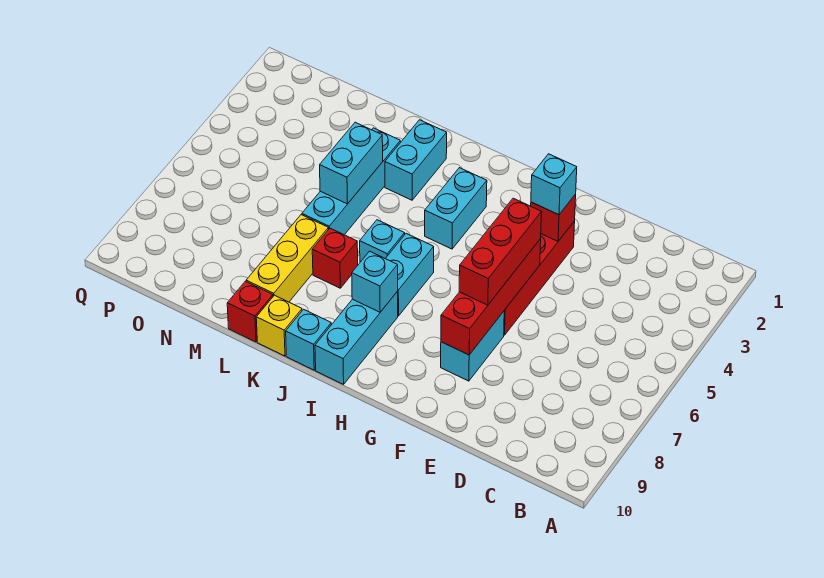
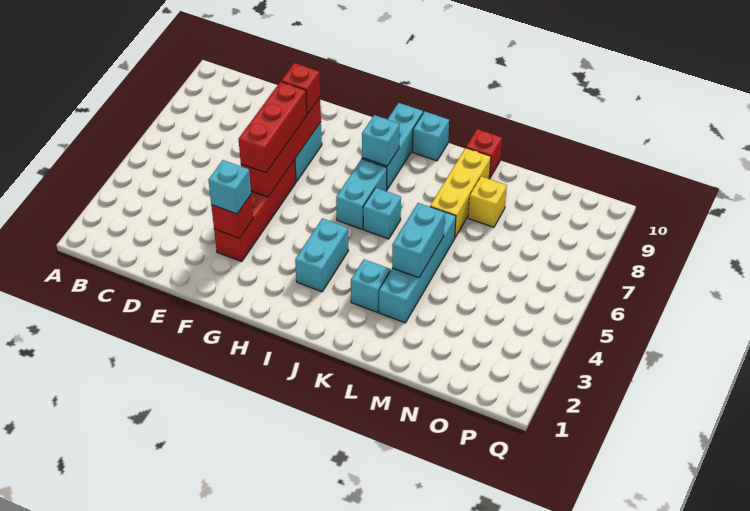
cyan 1x2 brick [385,120,447,200] -> cyan 1x1 brick [351,259,390,312]
red 1x1 brick [312,228,358,288] -> red 1x1 brick moved to [281,63,320,114]
yellow 1x1 brick [256,295,302,356] -> yellow 1x1 brick moved to [468,176,507,227]

